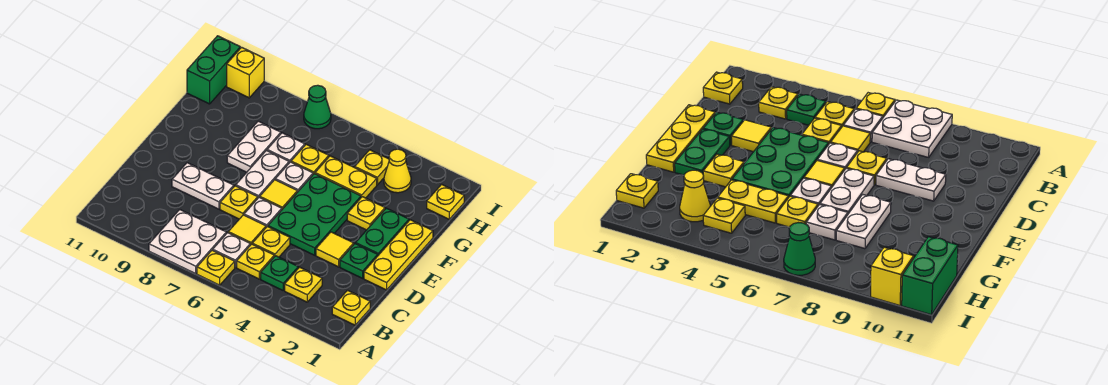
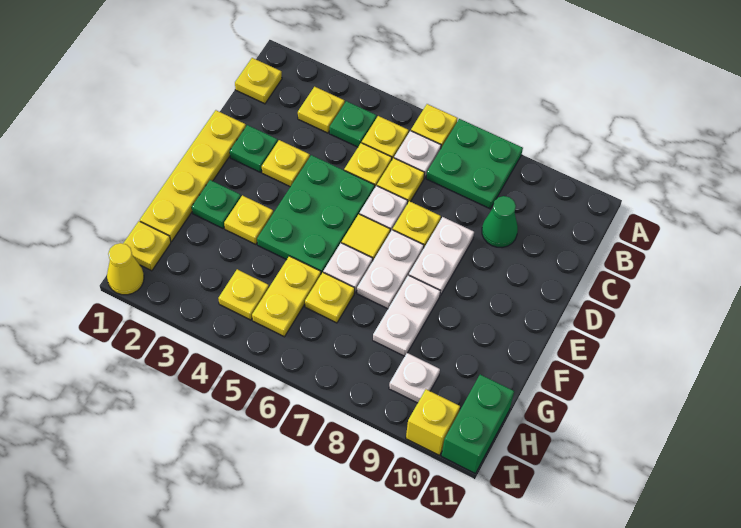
white 2x2 plate [149,210,226,274] -> green 2x2 plate [426,119,523,209]
yellow 1x1 tile [228,215,266,245] -> yellow 1x1 plate [377,158,424,204]
yellow 1x3 plate [364,220,433,290] -> yellow 1x4 plate [140,110,246,242]
yellow 1x1 tile [316,232,354,267] -> yellow 1x1 plate [262,140,310,187]
white 1x2 plate [172,163,234,209] -> white 1x2 plate turned to [409,217,474,295]
green 1x2 plate [356,208,409,255] -> green 1x1 plate [192,180,241,228]
yellow 1x2 plate [315,156,377,198] -> yellow 1x2 plate turned to [252,256,321,337]
white 1x1 plate [267,133,305,163] -> white 1x1 plate moved to [389,353,440,403]
yellow 1x1 cone [384,149,411,193] -> yellow 1x1 cone moved to [107,243,144,295]
green 1x1 cone [304,85,331,129] -> green 1x1 cone moved to [482,196,518,248]

